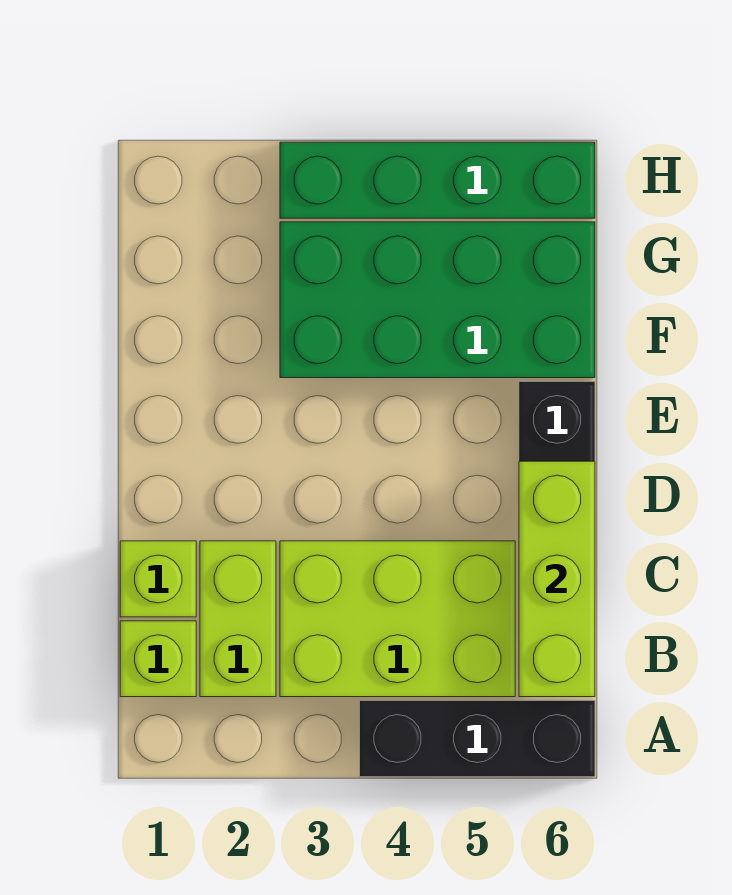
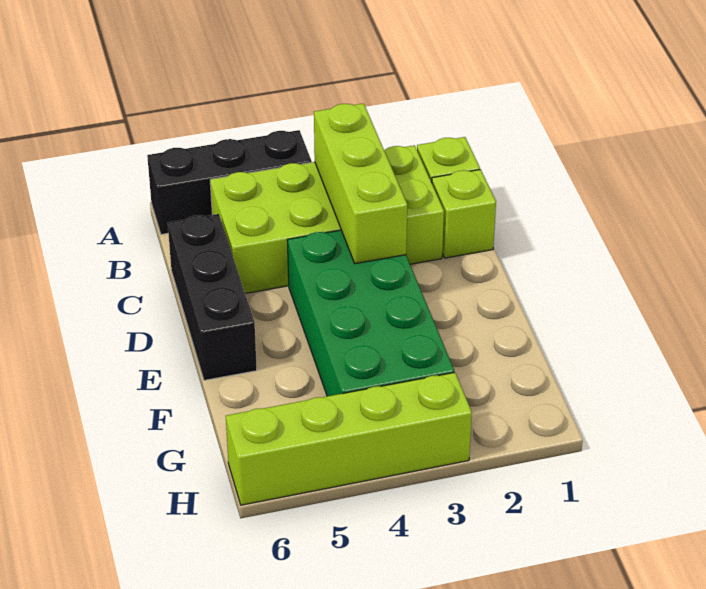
lime 1x3 brick [519,461,595,697] -> lime 1x3 brick moved to [314,103,407,264]
green 2x4 brick [280,222,595,378] -> green 2x4 brick turned to [287,230,454,396]
green 1x4 brick [280,142,595,218] -> lime 1x4 brick [226,372,472,505]

